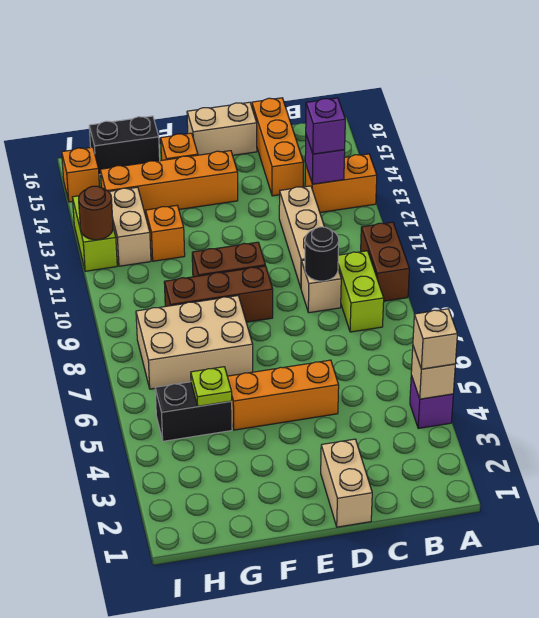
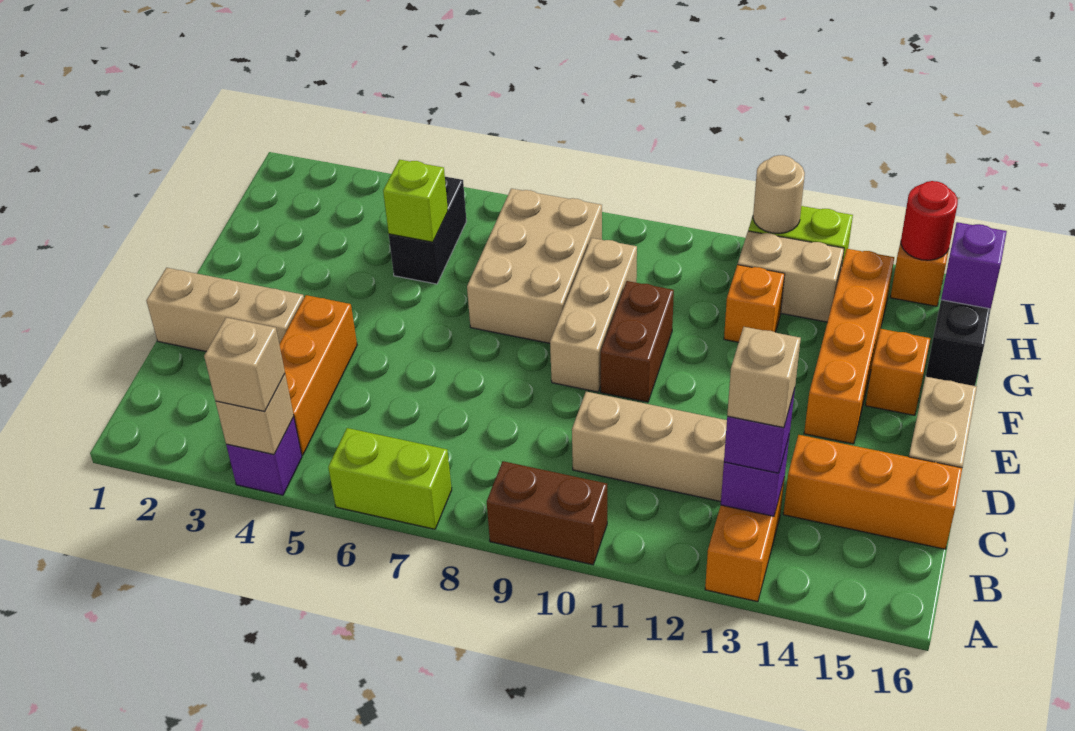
lime 1x2 brick [338,251,384,332] -> lime 1x2 brick moved to [328,428,452,529]
tan 1x1 brick [301,260,341,313] -> tan 1x1 brick moved to [727,327,801,428]
black 1x1 round brick [305,227,339,281] -> none
tan 1x2 brick [321,439,372,527] -> tan 1x3 brick [146,268,304,352]
orange 1x3 brick [227,360,339,430] -> orange 1x3 brick moved to [279,295,357,455]
brown 1x3 brick [164,266,273,322] -> tan 1x3 brick [550,238,637,392]
lime 1x1 plate [191,367,232,406] -> lime 1x1 brick [383,160,448,242]
none -> purple 1x1 brick [941,222,1007,309]
brown 1x1 round brick [79,186,113,240] -> tan 1x1 round brick [753,155,805,233]
none -> red 1x1 round brick [901,181,958,260]

